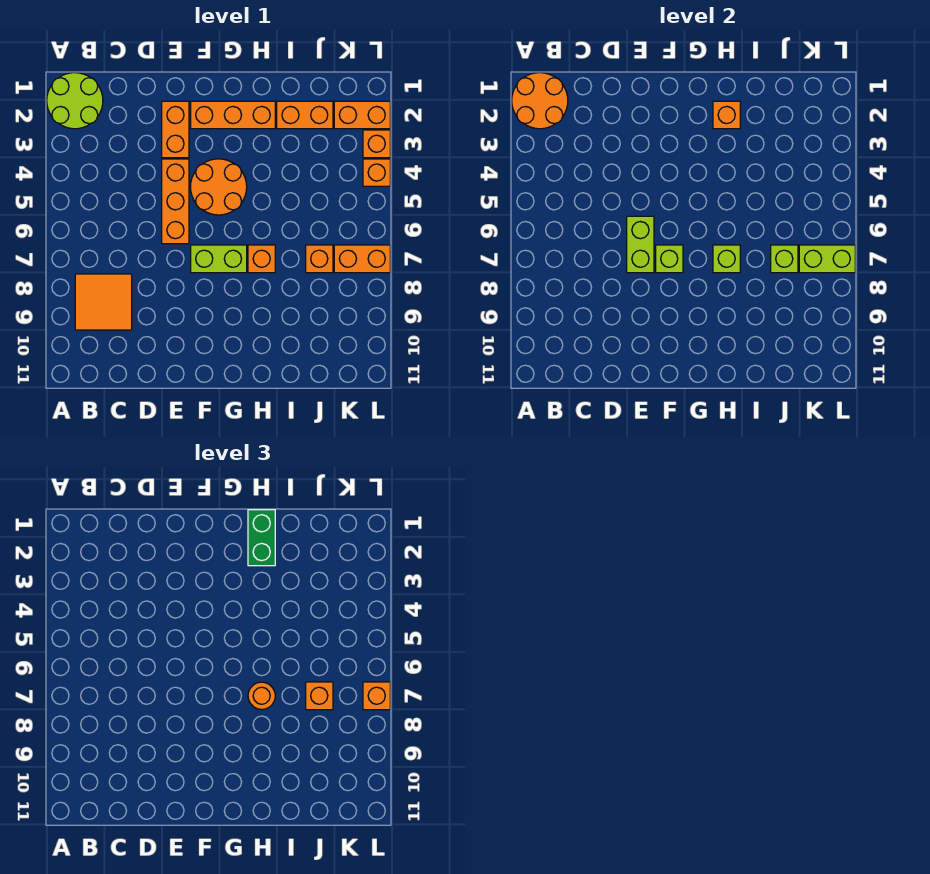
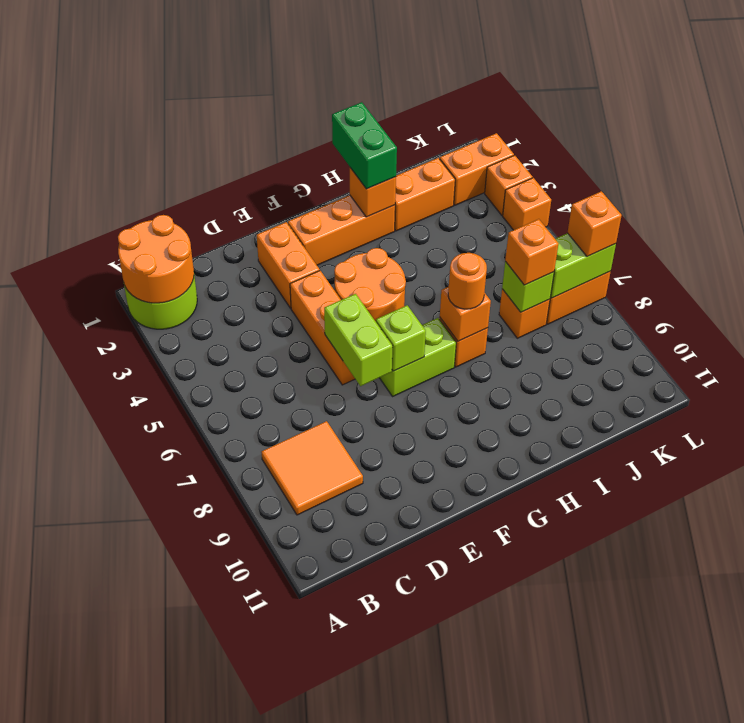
lime 1x1 brick [713,245,740,273] -> orange 1x1 brick [440,287,491,341]

